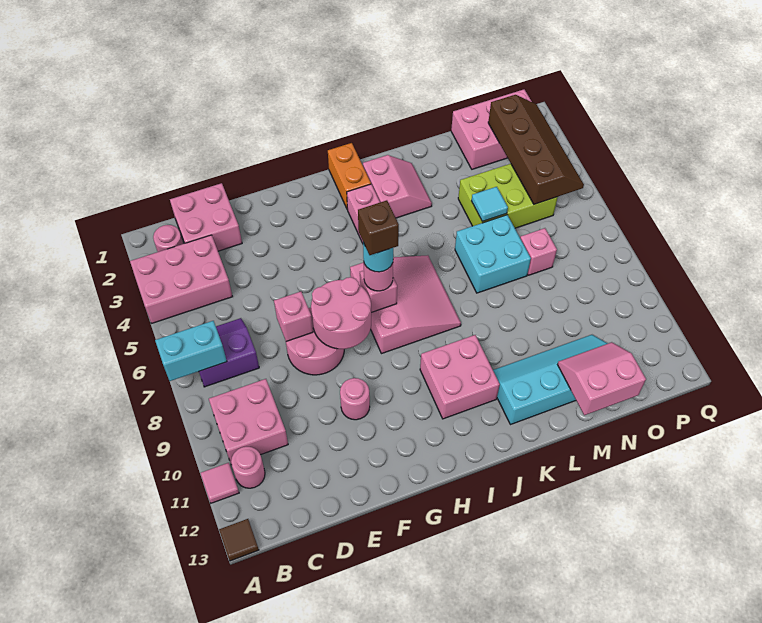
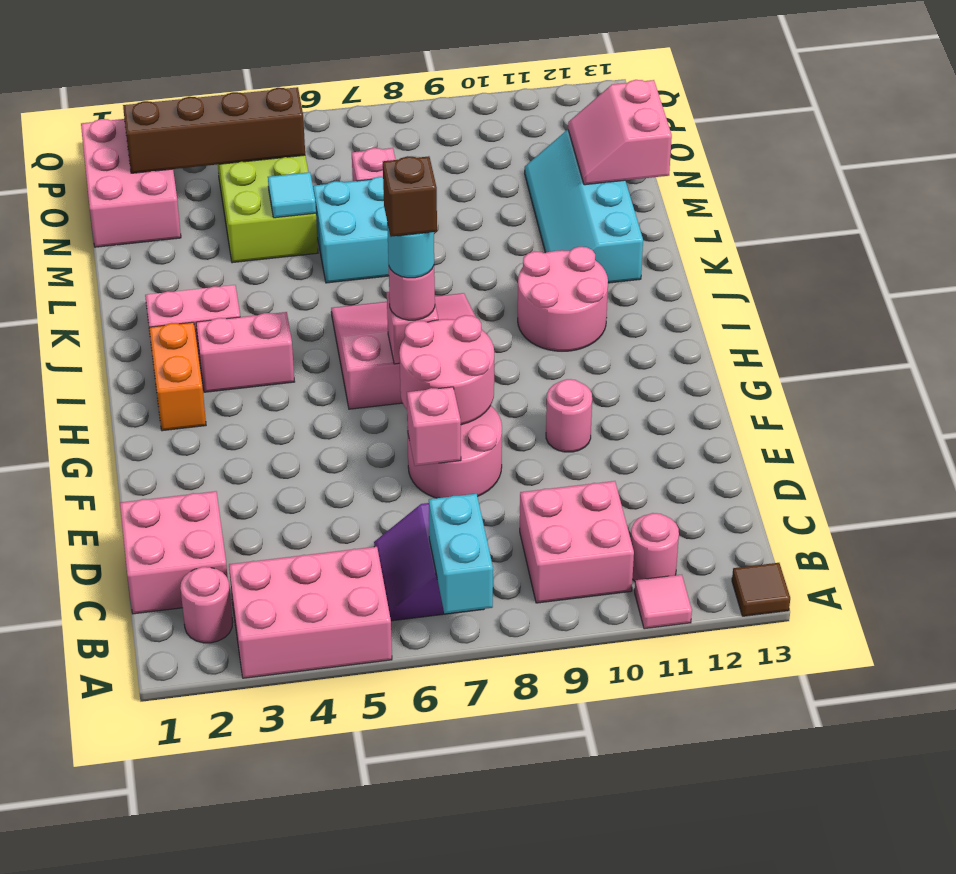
pink 2x3 brick [130,235,233,323] -> pink 2x3 brick turned to [229,547,392,678]
orange 1x2 brick [328,143,371,210] -> orange 1x2 brick turned to [149,322,206,431]
pink 2x2 brick [420,335,500,419] -> pink 2x2 round brick [518,247,608,351]

